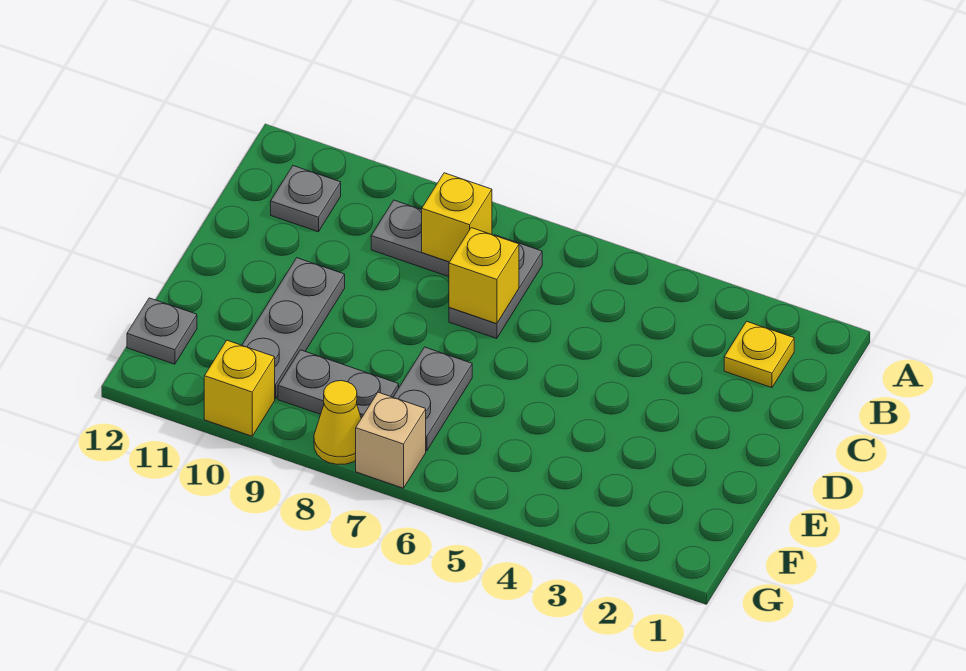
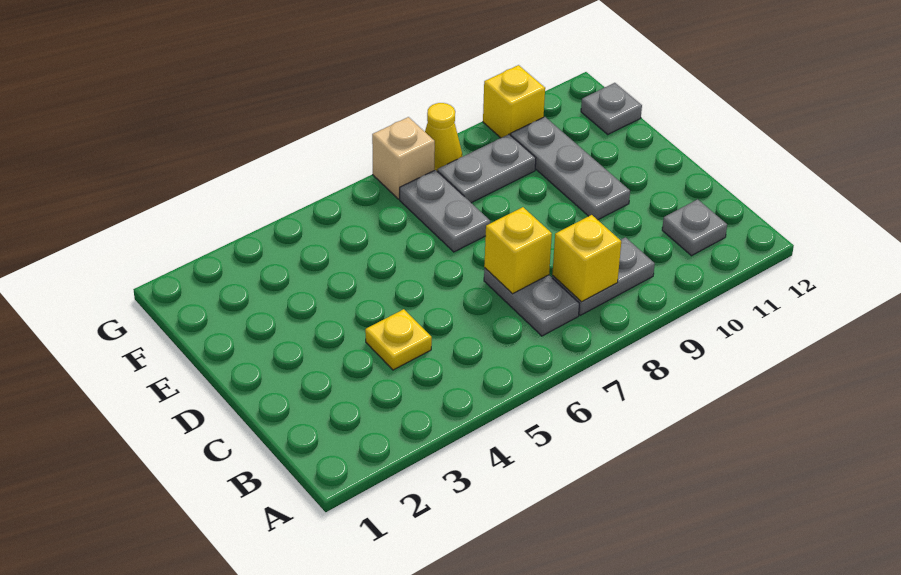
yellow 1x1 plate [724,321,794,388] -> yellow 1x1 plate moved to [365,309,432,370]

